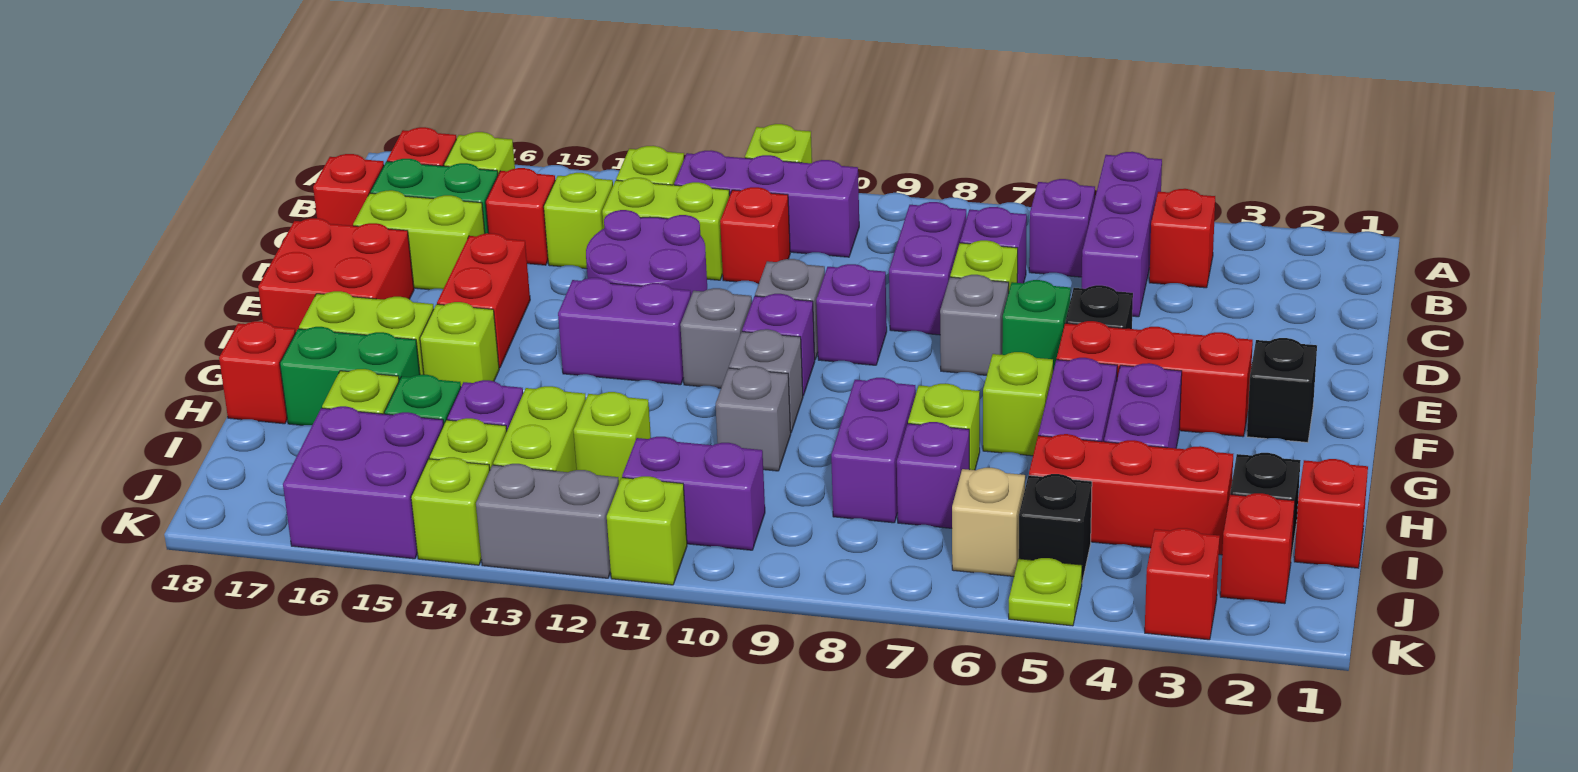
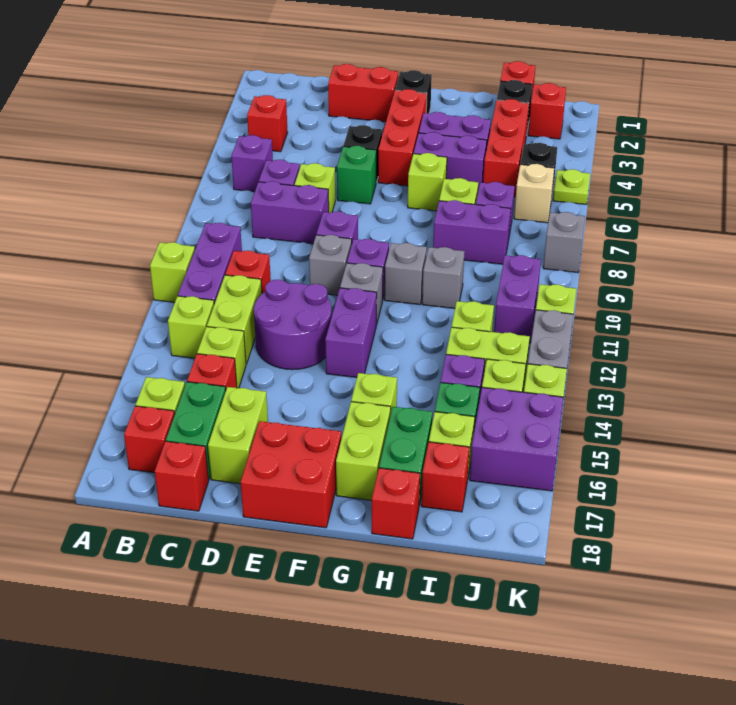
purple 1x3 brick [1082,152,1162,317] -> none
grey 1x1 brick [940,275,1009,375] -> grey 1x1 brick moved to [543,212,585,273]
red 1x2 brick [437,233,530,368] -> red 1x2 brick moved to [328,64,398,122]
red 1x1 brick [1145,528,1220,640] -> red 1x1 brick moved to [421,442,469,512]

